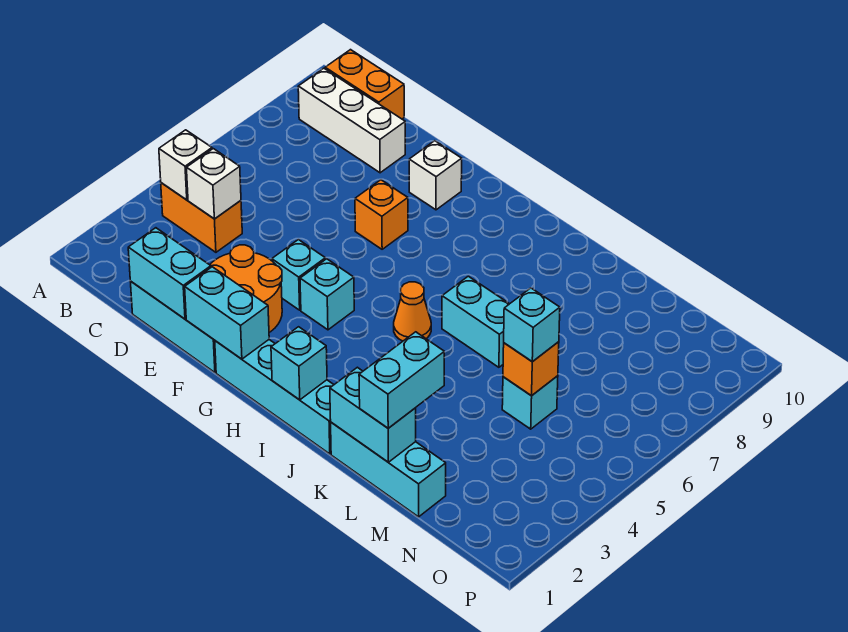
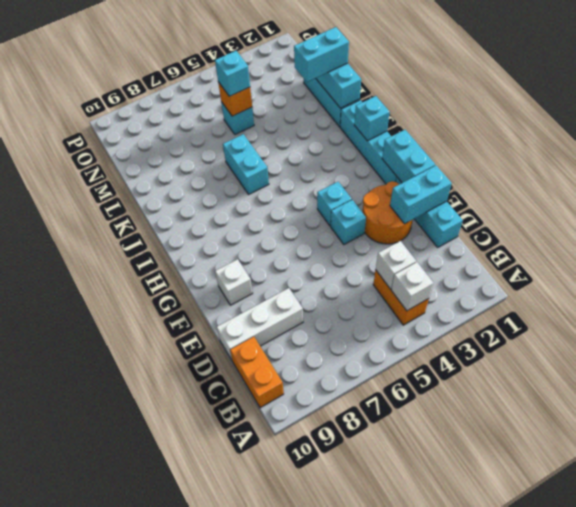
white 1x3 brick [298,68,405,173] -> white 1x3 brick turned to [217,288,303,361]
cyan 1x2 brick [128,228,211,319] -> cyan 1x2 brick turned to [390,165,452,224]
orange 1x1 brick [355,180,408,249] -> none
orange 1x1 cone [394,282,431,341] -> none

